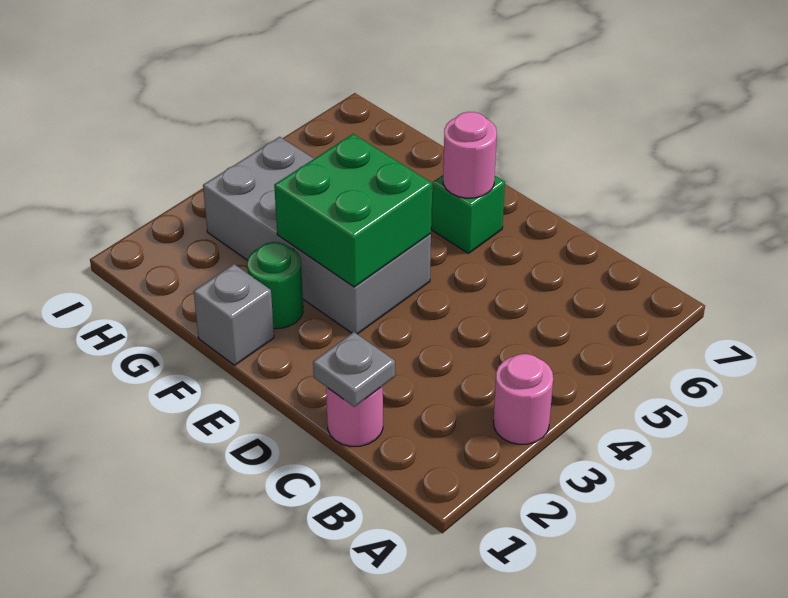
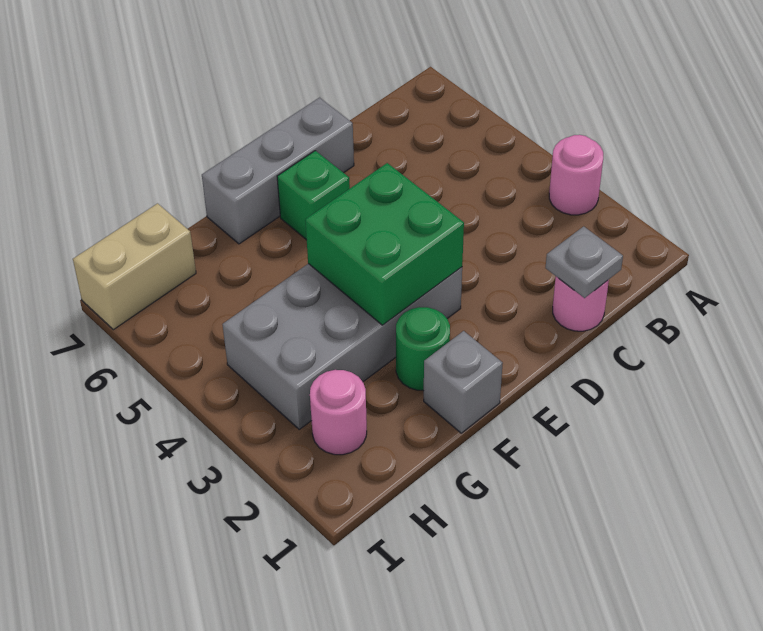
none -> grey 1x3 brick [202,98,354,244]
pink 1x1 round brick [443,112,497,198] -> pink 1x1 round brick moved to [310,370,367,455]
none -> tan 1x2 brick [73,203,196,330]

